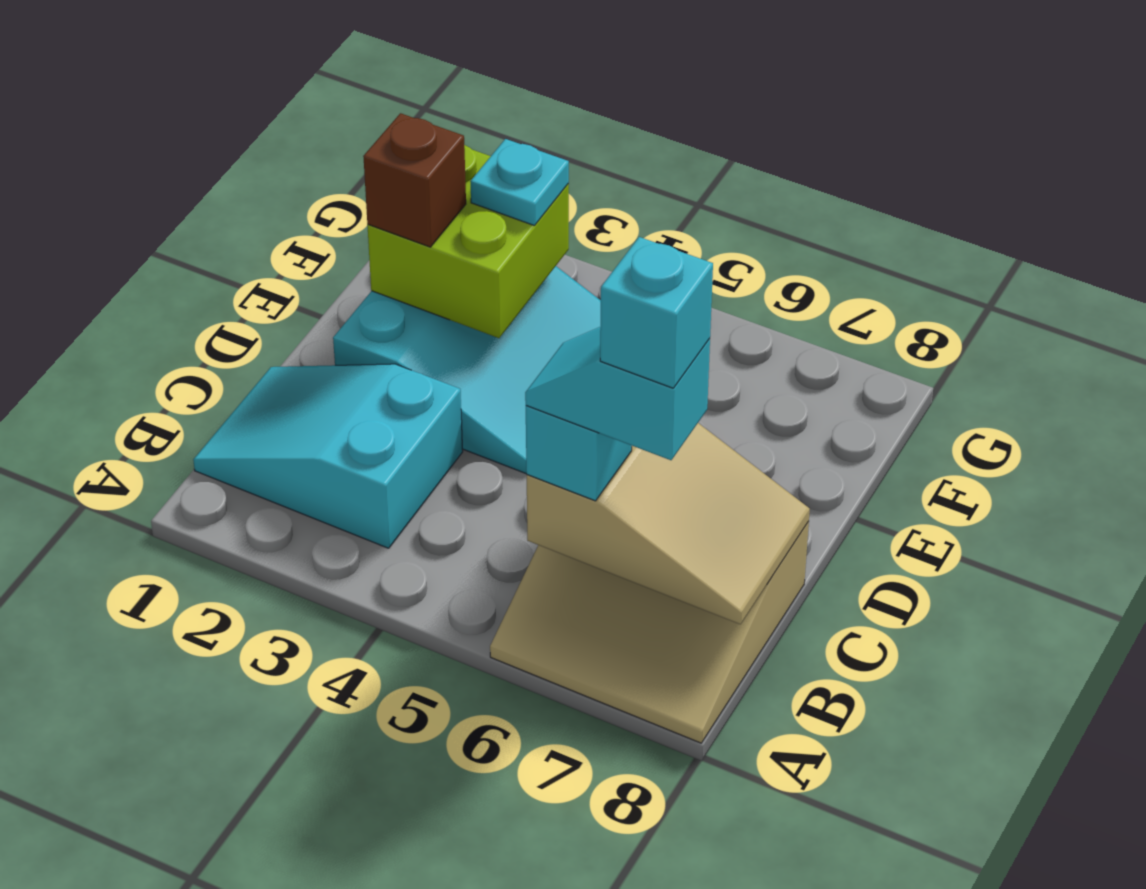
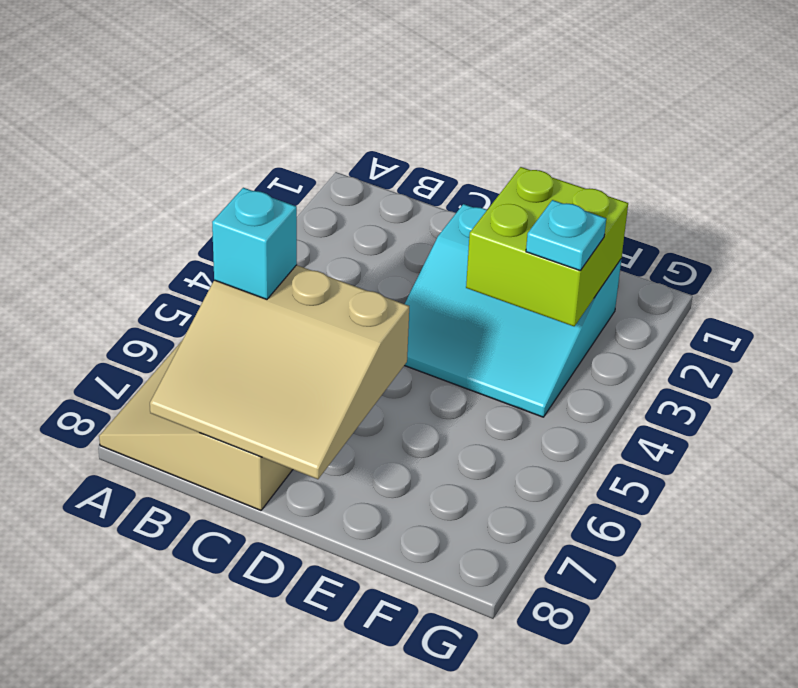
cyan 2x3 slope [193,364,463,548] -> none
tan 2x3 slope [527,423,810,624] -> tan 3x3 slope [150,265,409,479]
cyan 1x2 slope [525,327,710,460] -> none
cyan 1x1 brick [600,237,713,388] -> none
brown 1x1 brick [363,113,466,247] -> none

